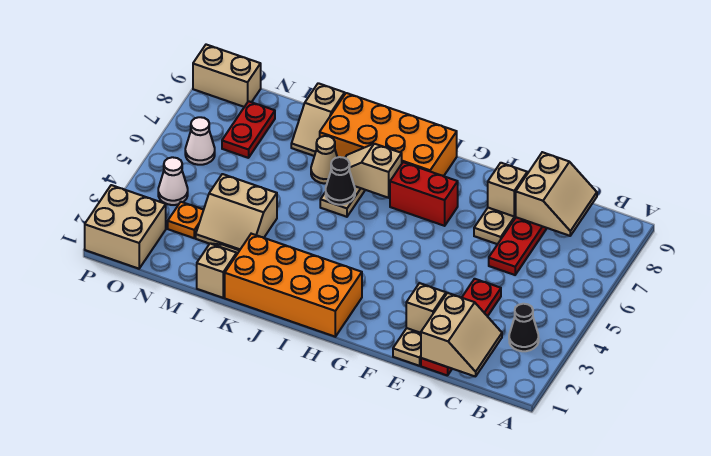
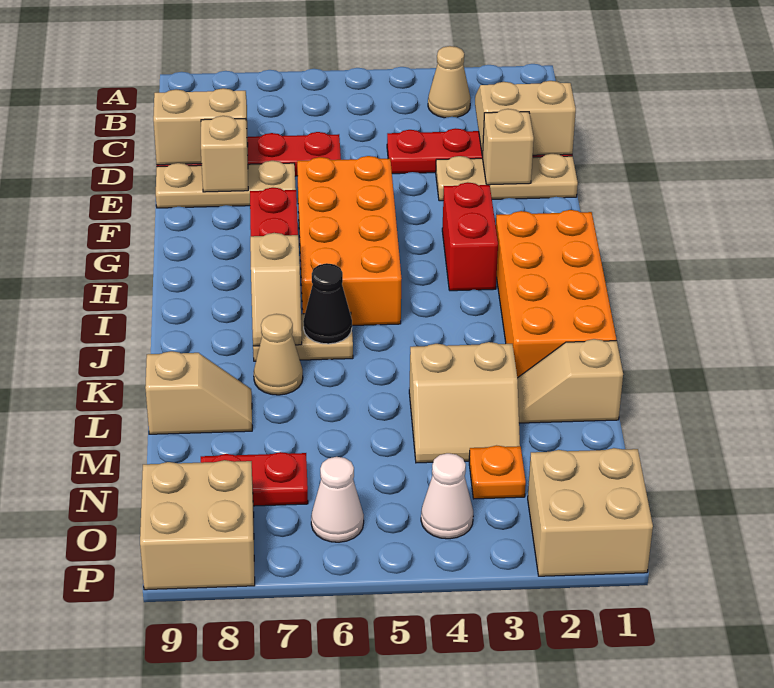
black 1x1 cone [509,304,539,351] -> tan 1x1 cone [428,46,470,118]
none -> red 1x2 brick [442,182,498,291]
orange 2x4 brick [320,93,457,176] -> orange 2x4 brick moved to [297,156,402,325]
tan 2x2 slope [196,174,277,250] -> tan 2x2 slope turned to [409,342,520,463]
tan 1x2 brick [193,45,261,107] -> tan 2x2 brick [140,460,255,590]

